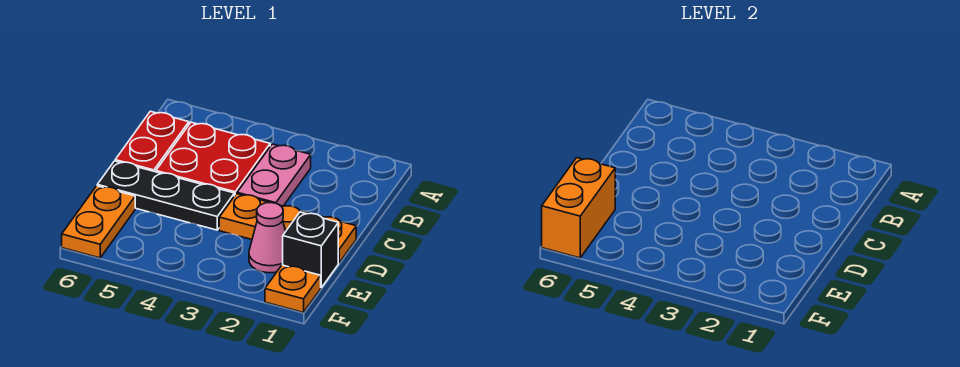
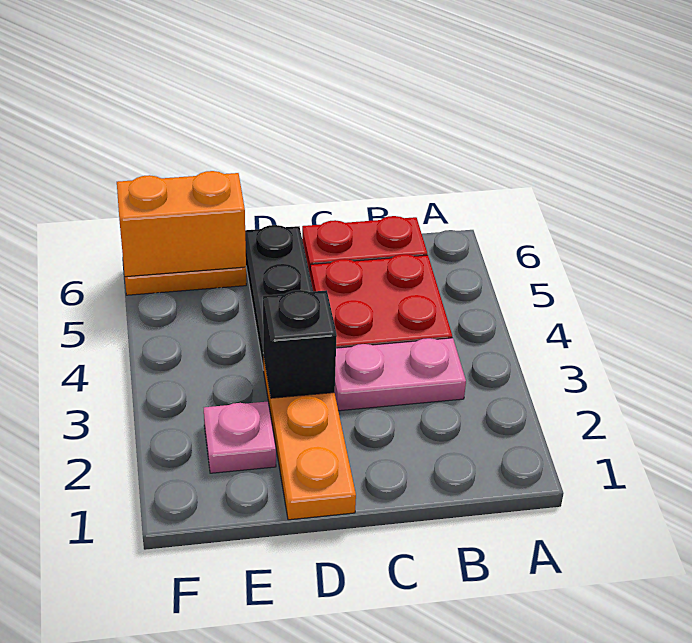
black 1x1 brick [283,212,338,287] -> black 1x1 brick moved to [263,290,337,398]
pink 1x1 cone [249,203,286,273] -> pink 1x1 plate [204,402,276,473]
orange 1x1 plate [265,265,321,312] -> none

